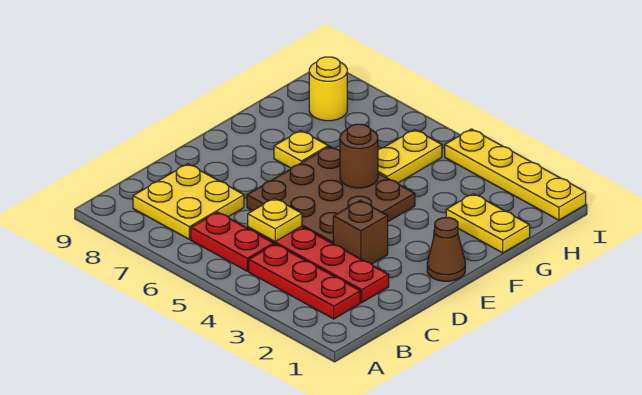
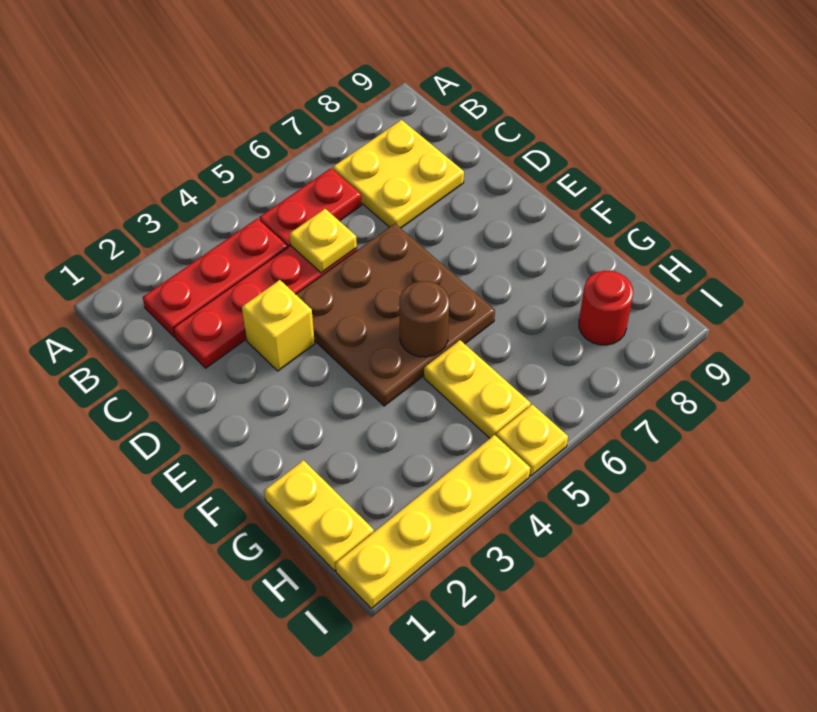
brown 1x1 brick [333,201,388,264] -> yellow 1x1 brick [242,280,315,371]
brown 1x1 cone [427,217,465,281] -> none
yellow 1x1 plate [274,131,328,168] -> yellow 1x1 plate moved to [496,404,568,476]
yellow 1x2 plate [446,194,530,253] -> yellow 1x2 plate turned to [264,460,374,571]
yellow 1x1 round brick [309,57,347,121] -> red 1x1 round brick [579,271,633,345]

